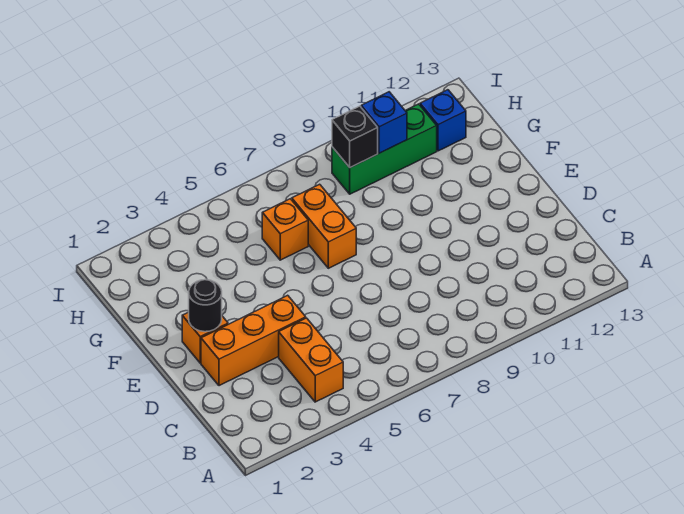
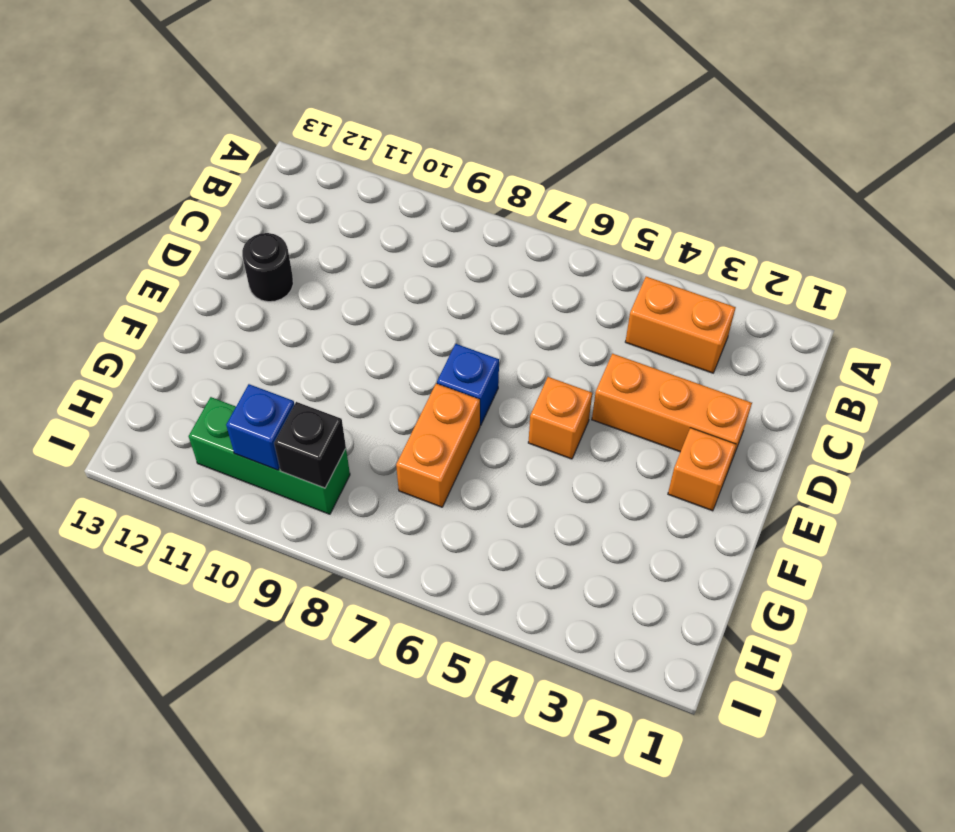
orange 1x2 brick [279,318,343,402] -> orange 1x2 brick turned to [625,277,736,373]
black 1x1 round brick [189,280,222,332] -> black 1x1 round brick moved to [242,233,293,302]
orange 1x1 brick [262,199,308,260] -> orange 1x1 brick moved to [528,377,592,459]
blue 1x1 brick [420,90,466,151] -> blue 1x1 brick moved to [437,344,499,425]

